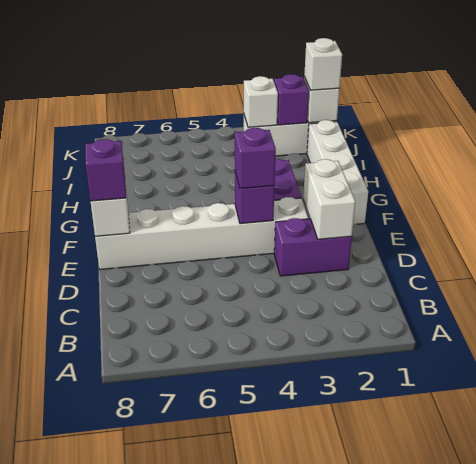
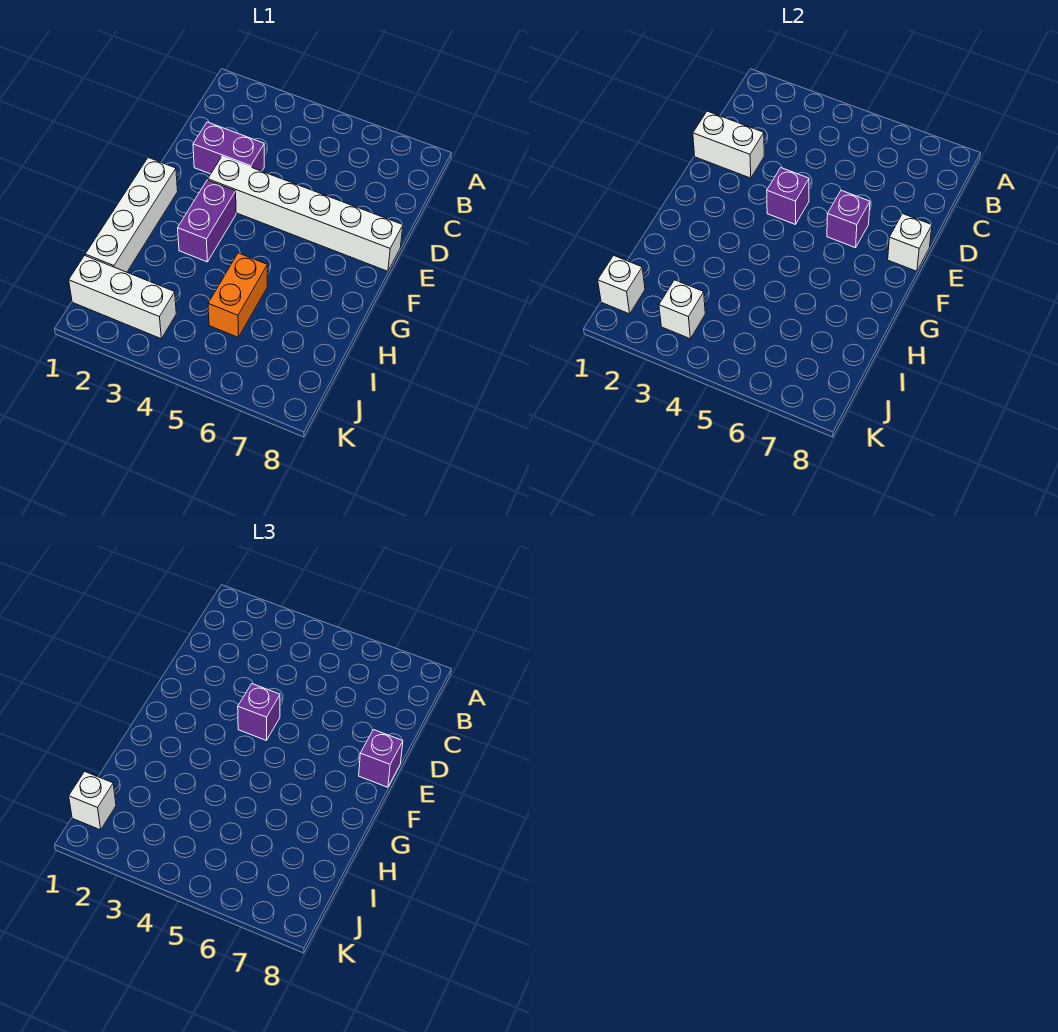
white 1x2 brick [303,159,355,239] -> white 1x2 brick turned to [693,111,764,178]
none -> orange 1x2 brick [208,253,267,337]
purple 1x1 brick [274,74,309,125] -> purple 1x1 brick moved to [827,190,870,248]

